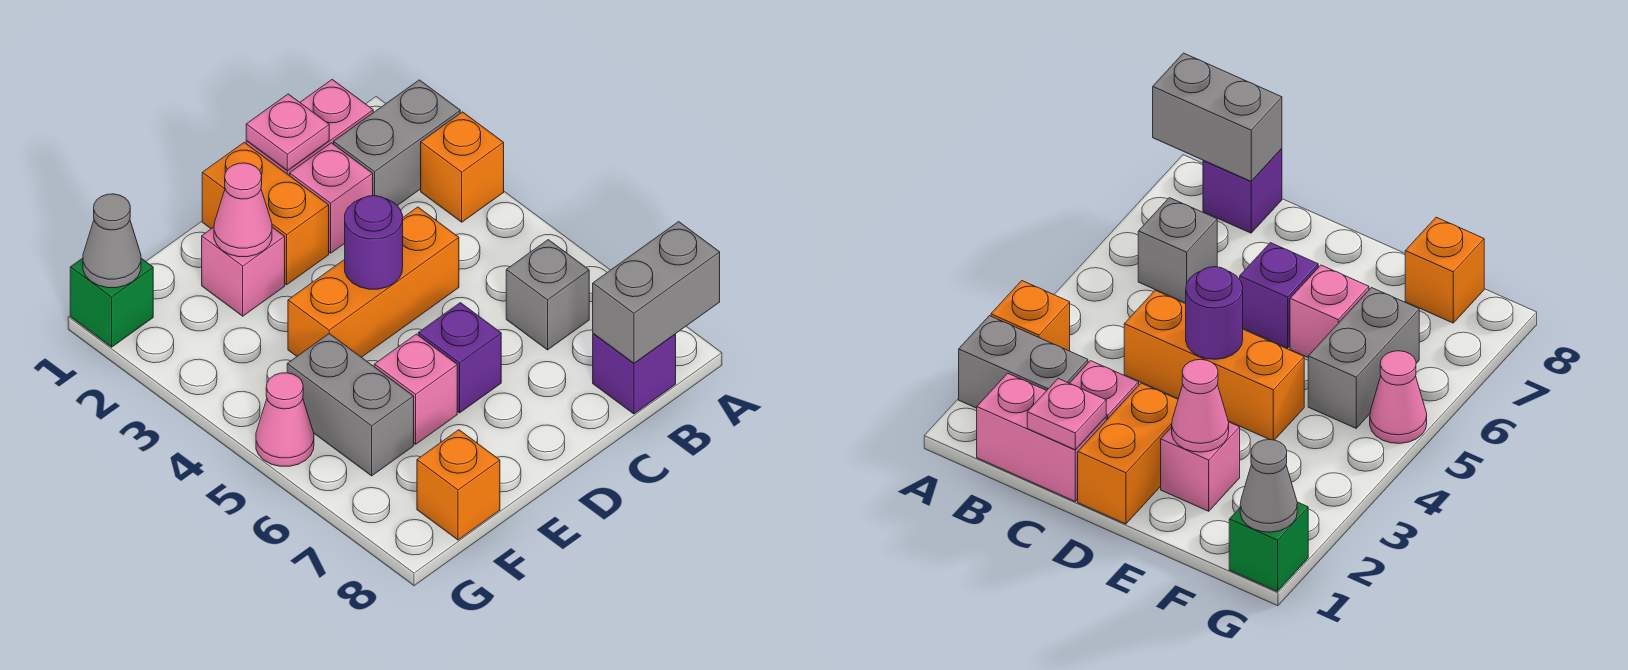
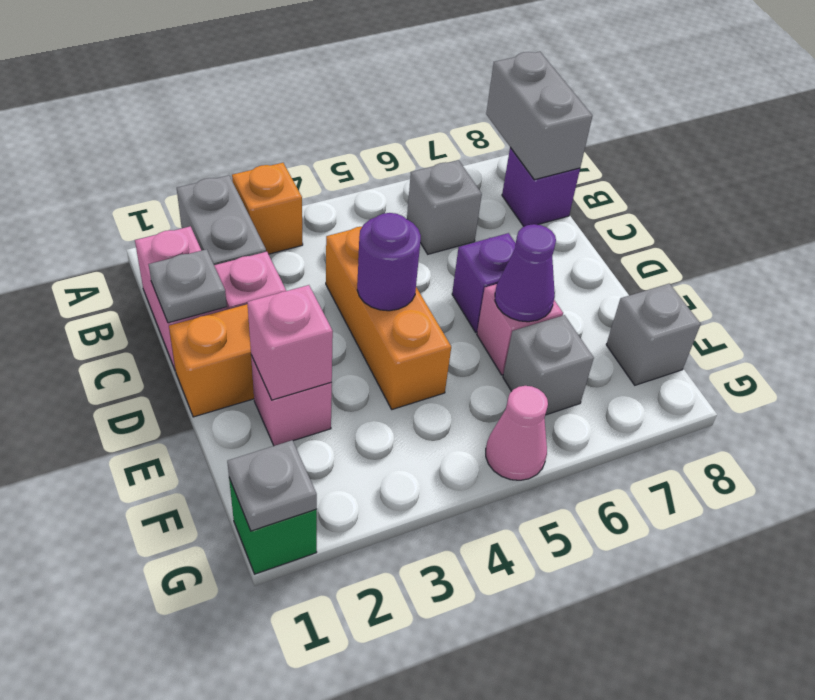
pink 1x1 plate [246,94,329,171] -> grey 1x1 plate [148,249,227,323]
pink 1x1 cone [214,163,272,257] -> pink 1x1 brick [247,285,333,400]
none -> purple 1x1 cone [495,224,556,322]
grey 1x2 brick [287,334,414,476] -> grey 1x1 brick [503,315,594,415]
orange 1x1 brick [417,430,500,540] -> grey 1x1 brick [606,284,701,385]
grey 1x1 cone [83,194,141,288] -> grey 1x1 plate [227,440,317,531]

